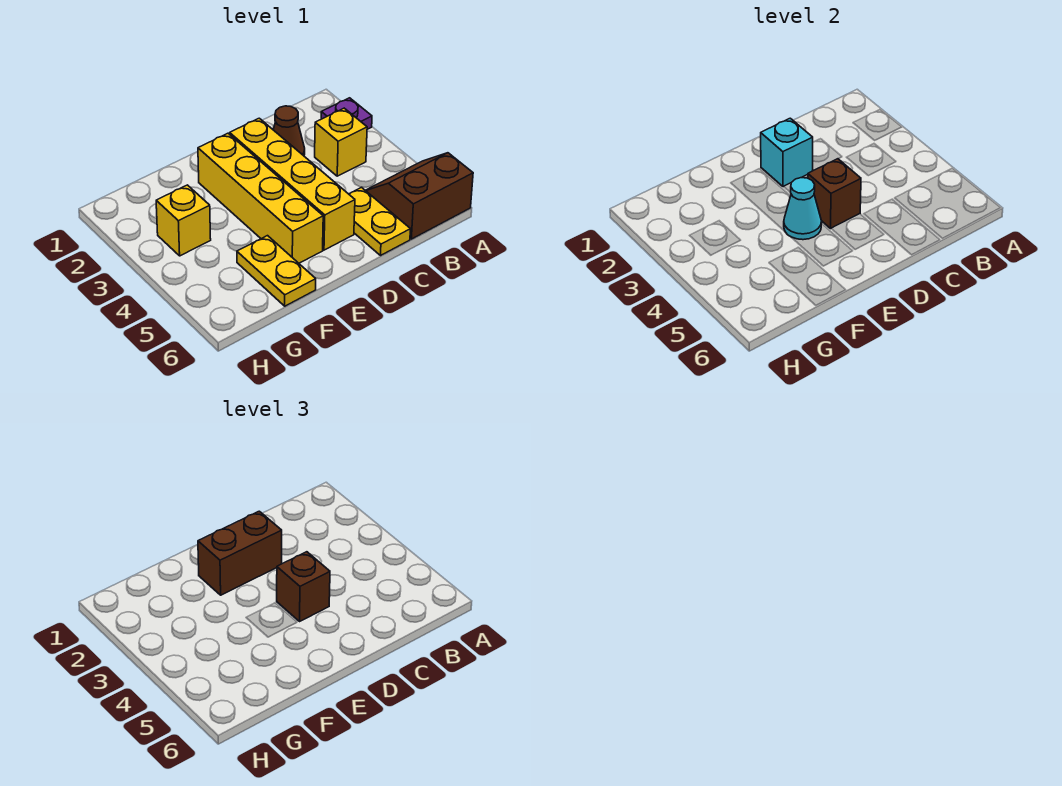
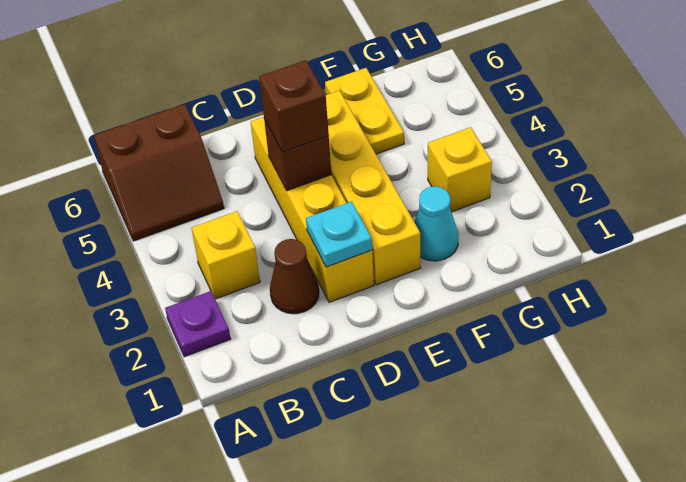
yellow 1x2 plate [349,188,411,256] -> none
cyan 1x1 brick [761,118,813,187] -> cyan 1x1 plate [306,201,372,267]
brown 1x2 brick [198,511,282,595] -> none
cyan 1x1 cone [784,178,822,240] -> cyan 1x1 cone moved to [415,187,459,261]

